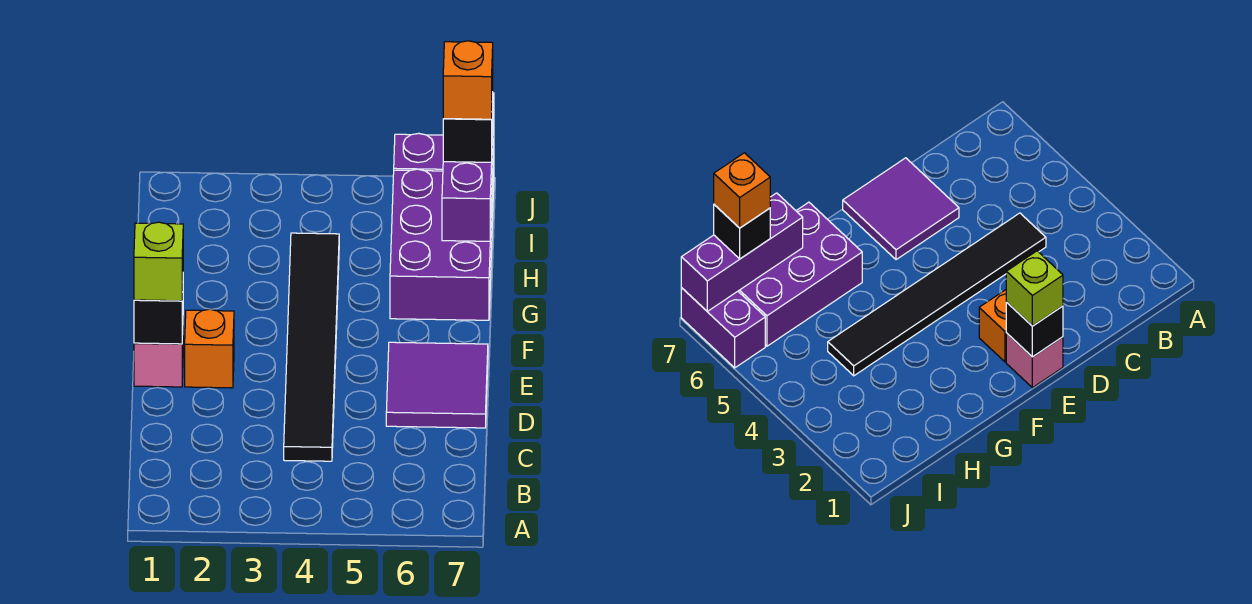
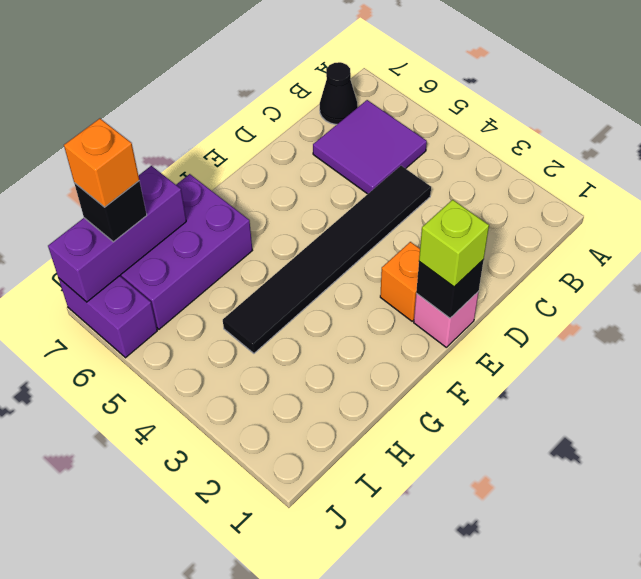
none -> black 1x1 cone [320,62,358,125]
purple 2x2 tile [386,342,488,428] -> purple 2x2 tile moved to [313,100,427,194]

